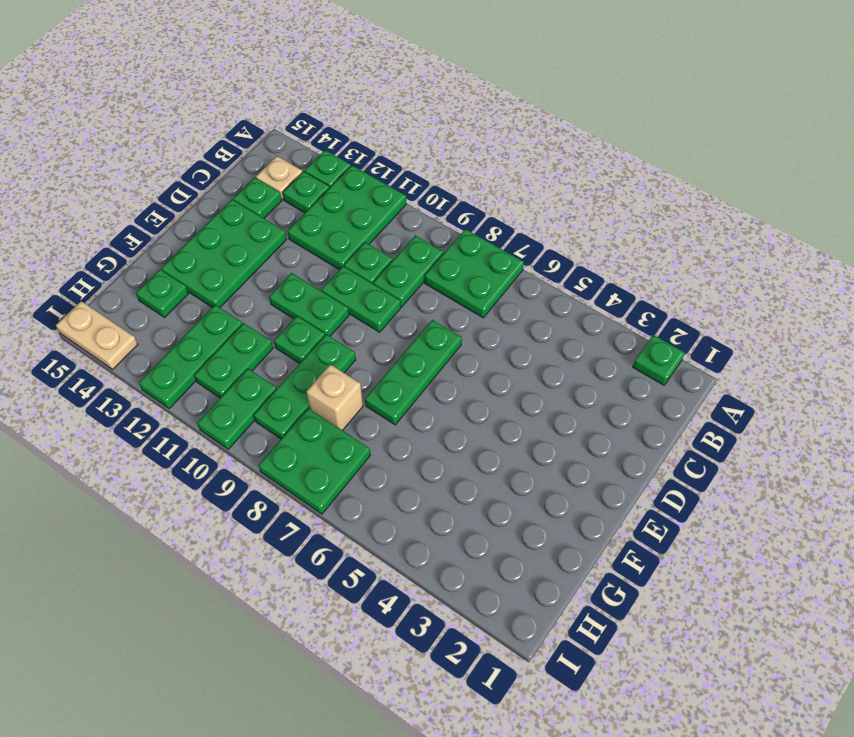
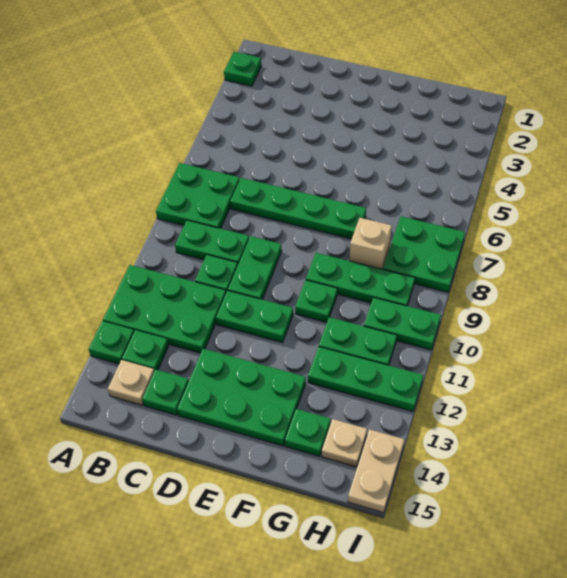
green 1x3 plate [365,320,462,425] -> green 1x4 plate [230,178,366,239]
green 1x2 plate [269,273,349,336] -> green 1x2 plate turned to [216,291,293,343]
none -> tan 1x1 plate [322,419,367,467]

